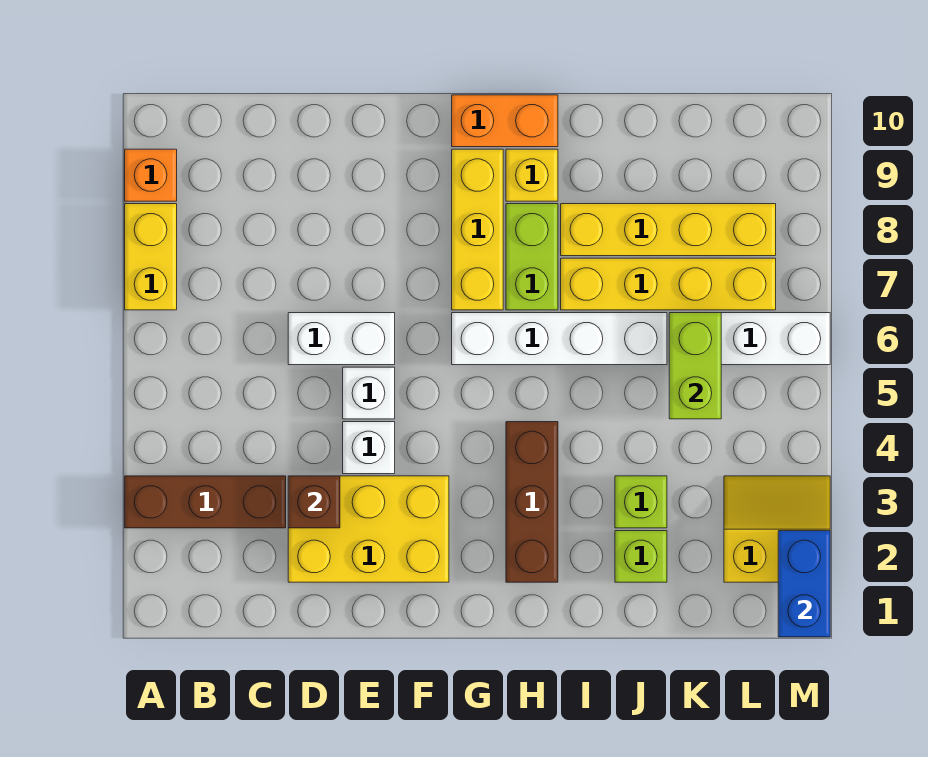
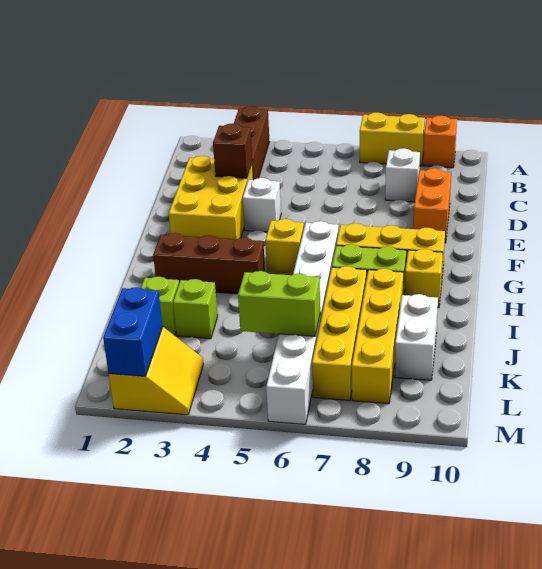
white 1x2 brick [288,313,395,365] -> white 1x2 brick moved to [395,294,438,380]
white 1x1 brick [343,367,395,419] -> white 1x1 brick moved to [385,148,420,202]
none -> yellow 1x1 brick [265,219,304,275]
orange 1x2 brick [452,95,558,147] -> orange 1x2 brick moved to [413,168,451,243]
blue 1x2 brick [778,531,830,637] -> blue 1x2 brick turned to [103,287,163,376]

